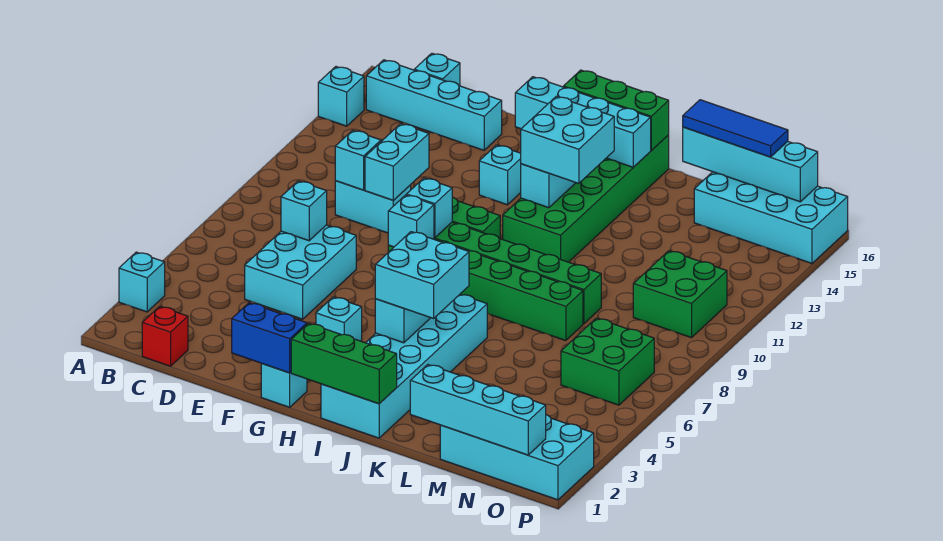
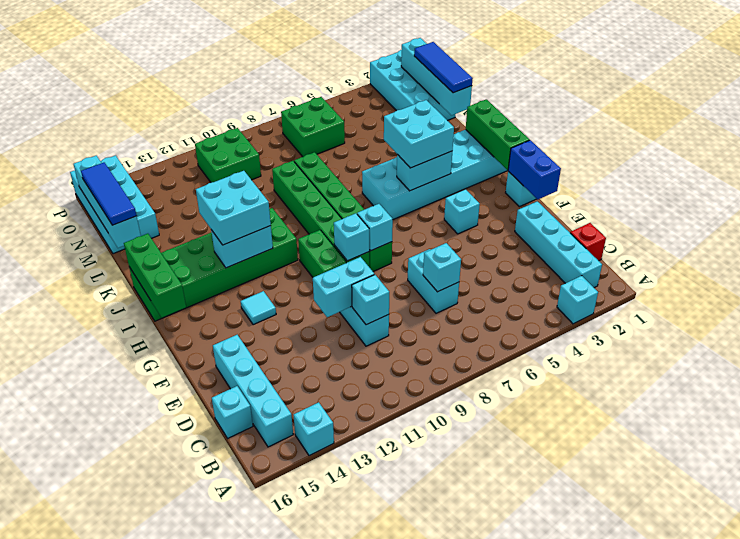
cyan 2x3 brick [245,225,356,319] -> cyan 1x2 brick [408,249,459,313]
cyan 1x1 brick [479,145,521,205] -> cyan 1x1 tile [241,291,276,325]
cyan 1x4 brick [515,77,651,167] -> cyan 1x4 brick moved to [515,201,602,288]
none -> blue 1x3 tile [414,42,473,93]

